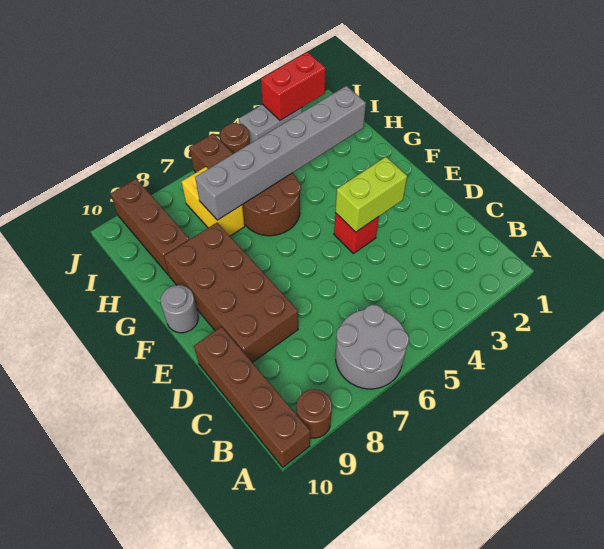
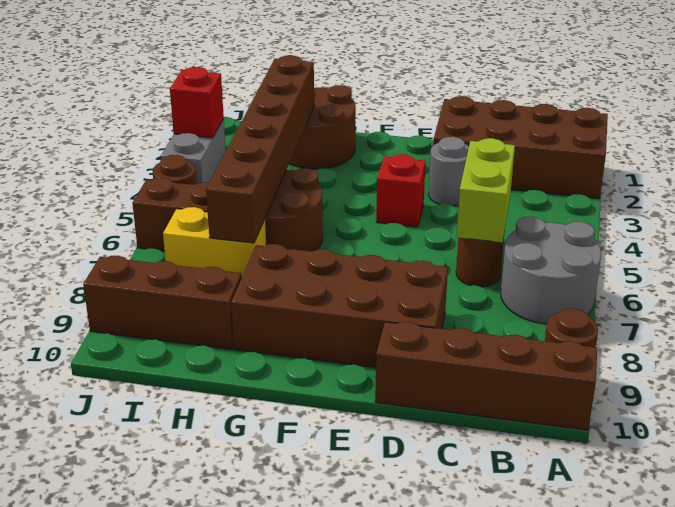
none -> brown 2x4 brick [434,96,608,198]
none -> brown 1x1 round brick [456,232,505,287]
lime 1x2 brick [335,157,407,232] -> lime 1x2 brick moved to [457,138,515,242]
grey 1x1 round brick [161,285,198,333] -> grey 1x1 round brick moved to [429,137,469,206]
none -> brown 2x2 round brick [289,85,356,169]
grey 1x6 brick [195,86,366,220] -> brown 1x6 brick [206,55,314,243]
red 1x2 brick [261,52,326,120] -> red 1x1 brick [170,67,224,138]

